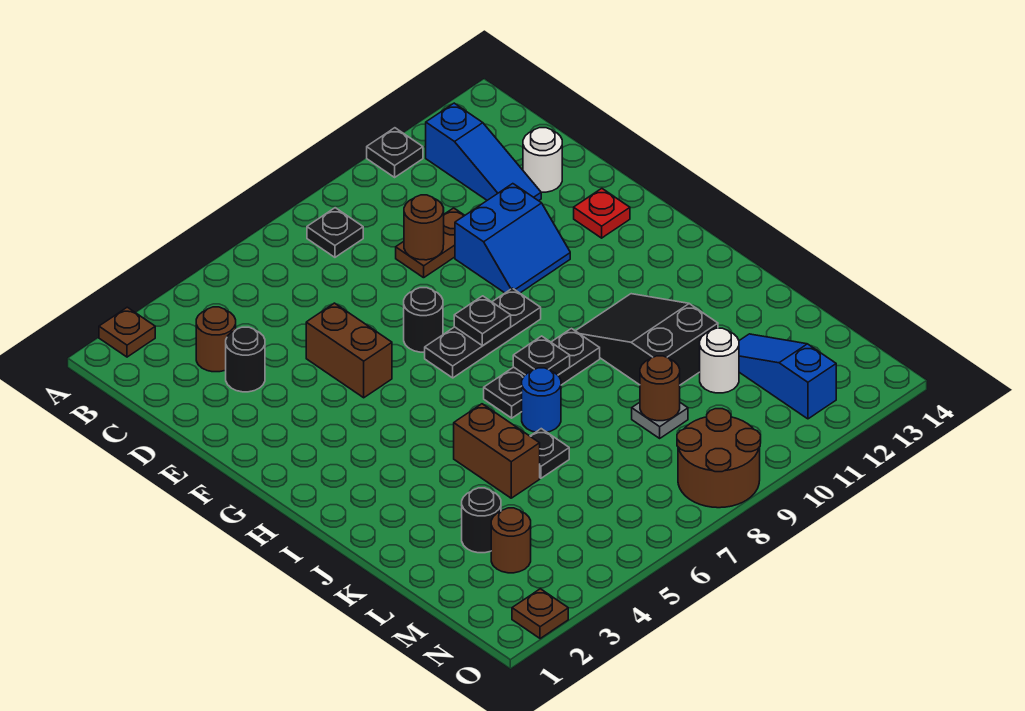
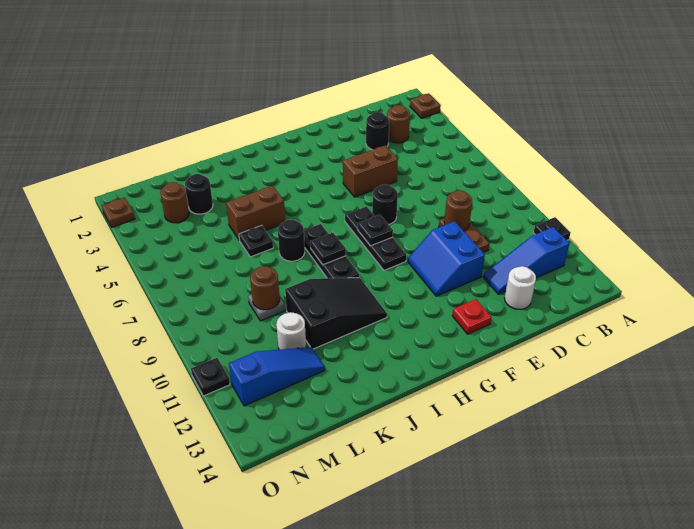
black 1x1 plate [307,208,363,257] -> black 1x1 plate moved to [191,358,230,396]
blue 1x1 round brick [522,368,561,432] -> black 1x1 round brick [278,220,305,261]
brown 2x2 round brick [677,409,761,508] -> none

